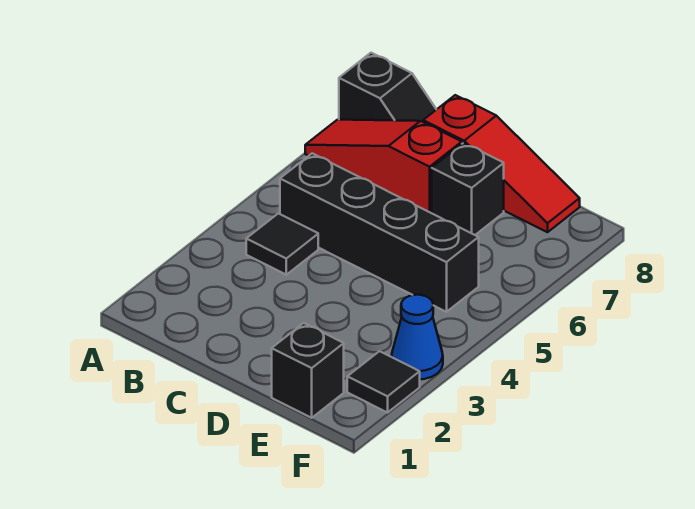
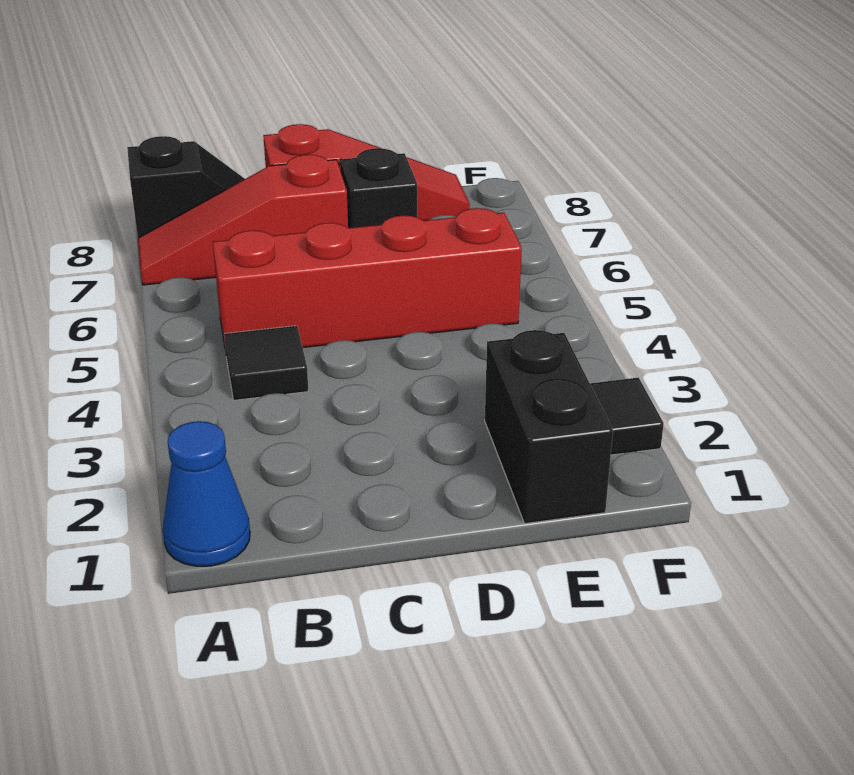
black 1x4 brick [280,153,479,312] -> red 1x4 brick [213,208,522,351]
black 1x1 brick [272,323,344,418] -> black 1x2 brick [485,330,613,524]
blue 1x1 cone [392,295,443,379] -> blue 1x1 cone moved to [163,421,250,566]

